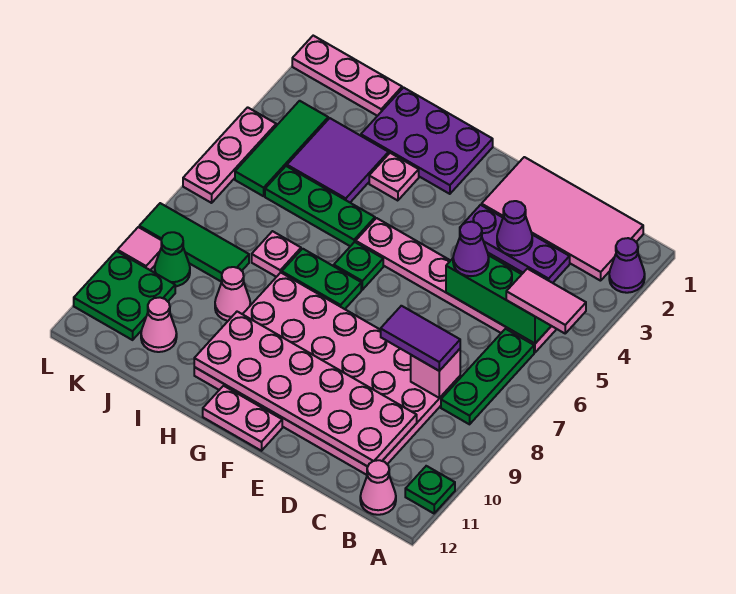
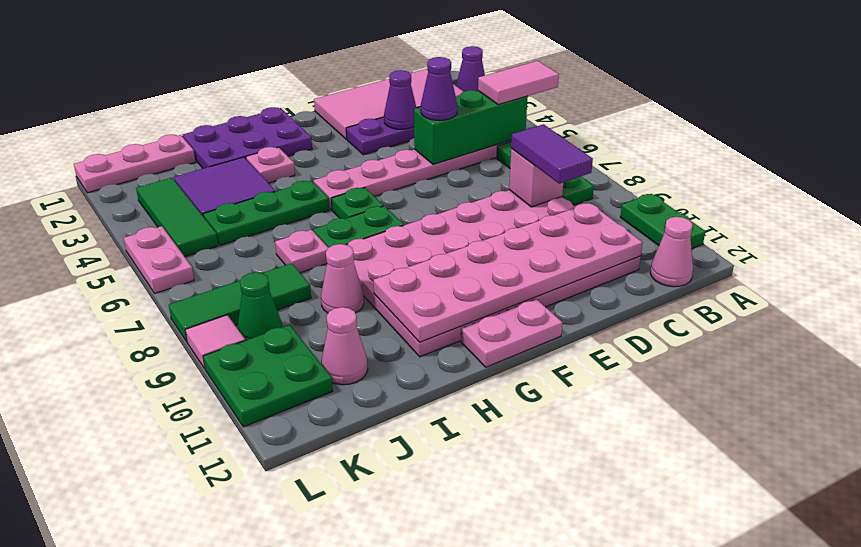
green 1x1 plate [405,466,455,513] -> green 1x2 plate [620,194,705,249]
purple 1x2 tile [381,306,460,371] -> purple 1x2 tile turned to [511,124,593,184]
pink 1x3 plate [183,107,276,203] -> pink 1x2 plate [124,226,194,293]

